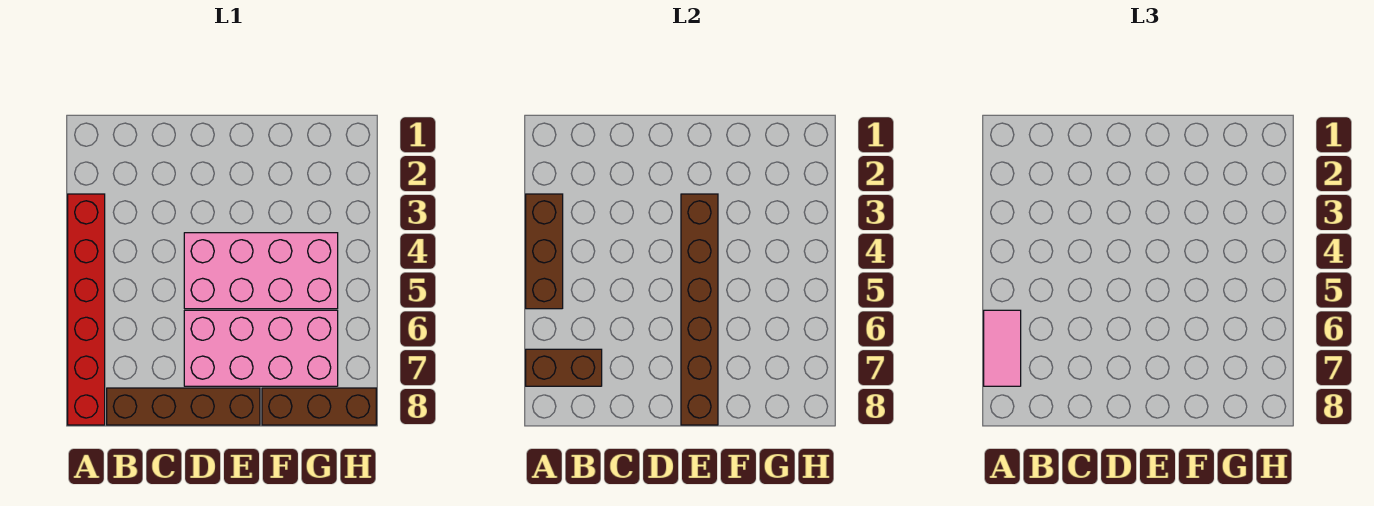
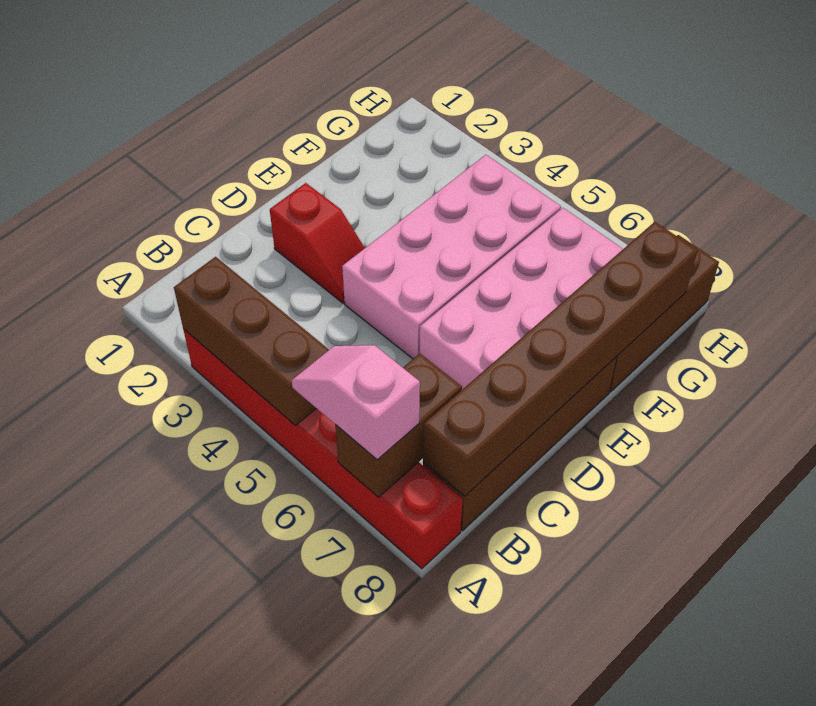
pink 1x2 tile [984,310,1021,386] -> pink 1x2 slope [292,345,420,460]
none -> red 1x2 slope [270,183,365,303]
brown 1x6 brick [681,194,718,425] -> brown 1x6 brick turned to [423,222,698,496]

